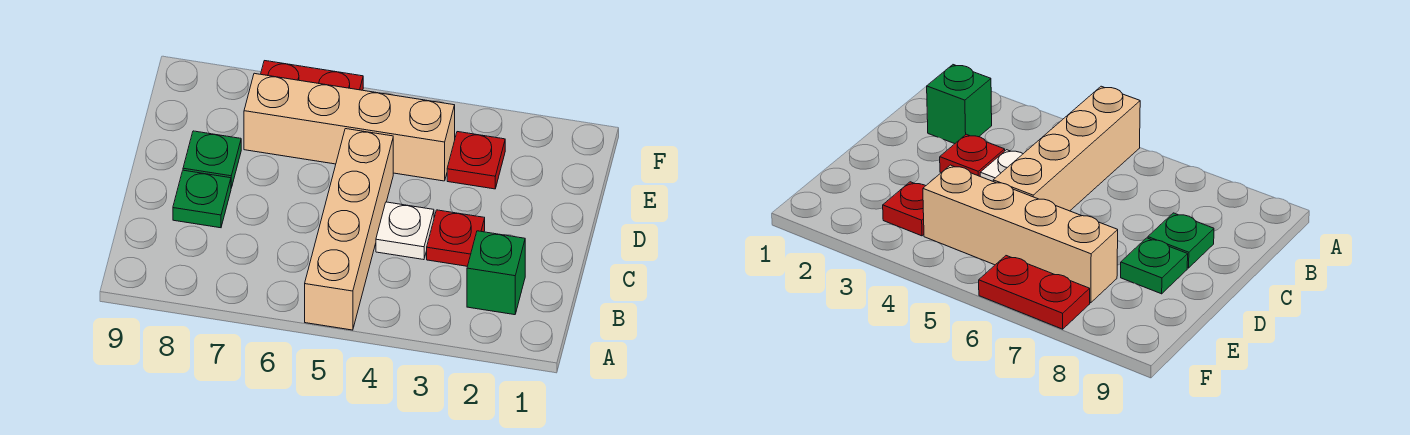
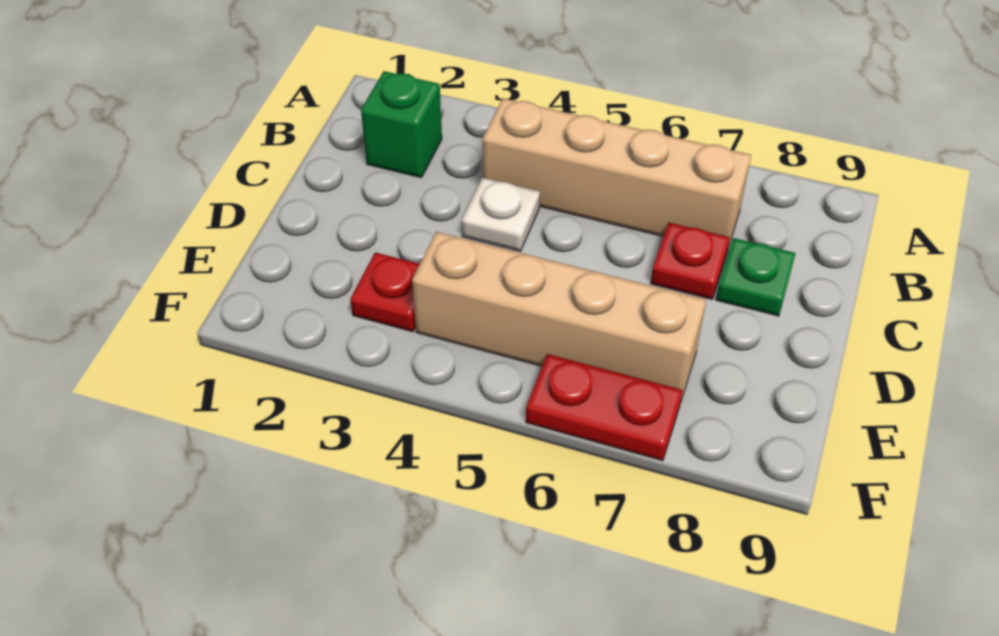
tan 1x4 brick [305,129,393,330] -> tan 1x4 brick turned to [483,98,751,250]
red 1x1 plate [427,210,485,266] -> red 1x1 plate moved to [651,223,730,299]
green 1x1 plate [183,131,241,188] -> none

